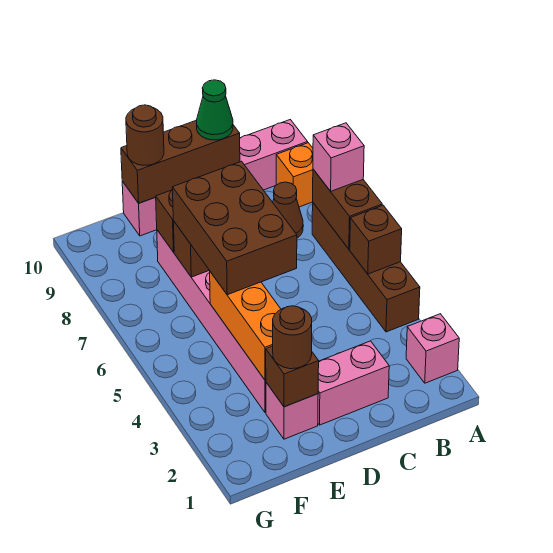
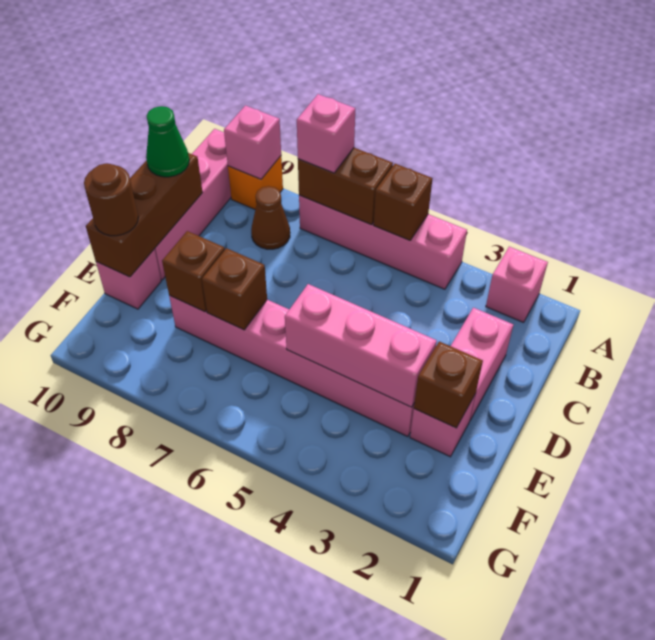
brown 1x4 brick [312,203,420,332] -> pink 1x4 brick [299,195,467,289]
none -> pink 1x1 brick [224,105,281,179]
brown 2x3 brick [173,161,297,295] -> none
brown 1x1 round brick [273,306,312,369] -> none
orange 1x3 brick [210,272,281,380] -> pink 1x3 brick [285,284,437,407]

